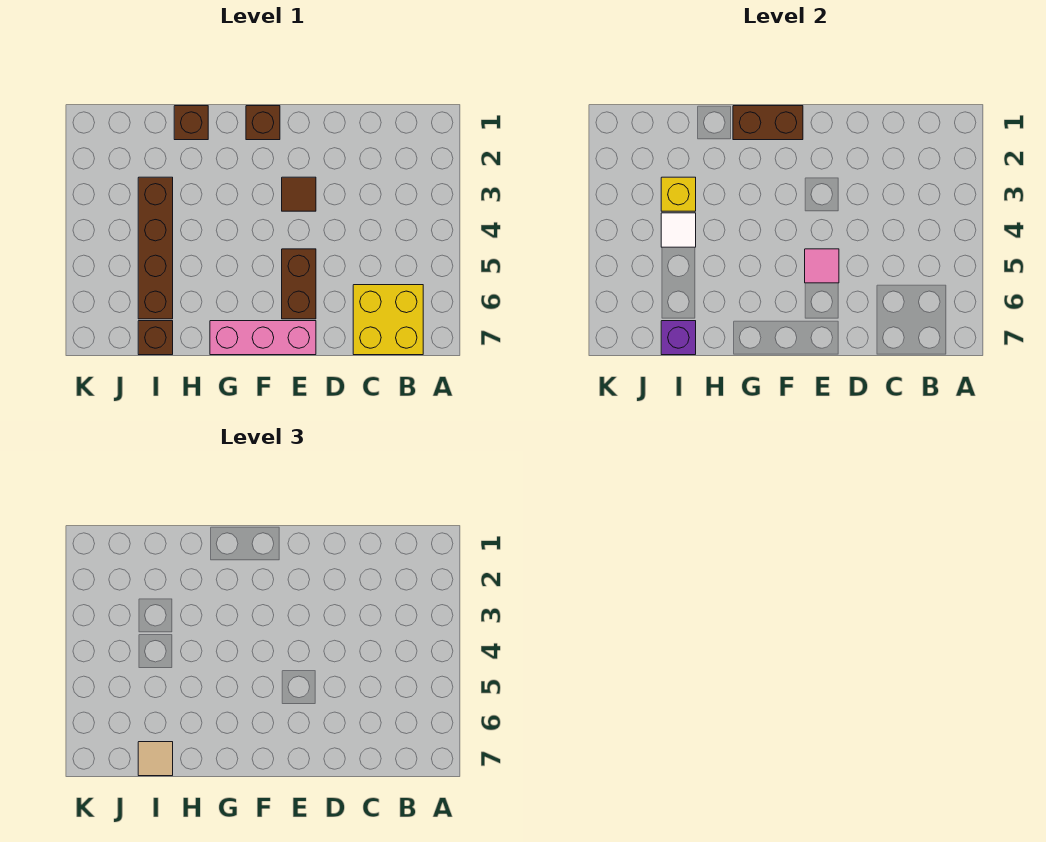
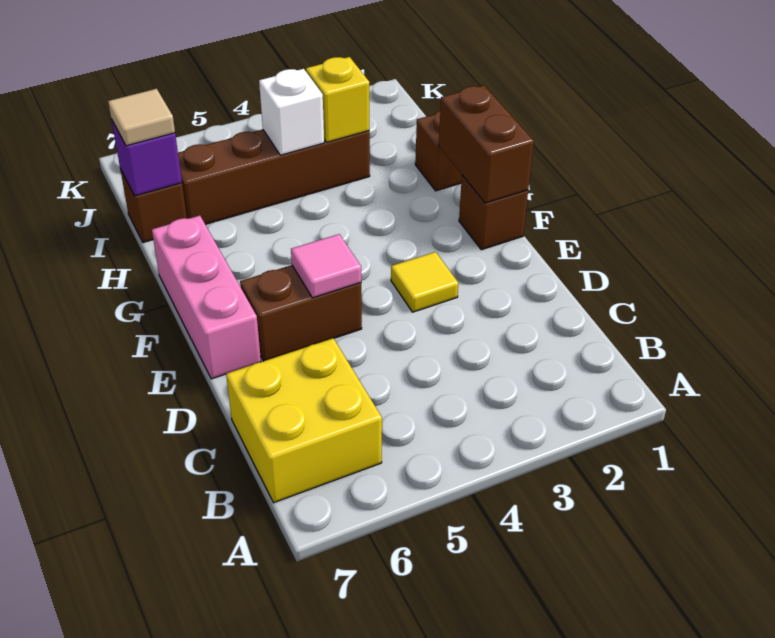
brown 1x1 tile [282,177,316,211] -> yellow 1x1 tile [391,252,458,312]
white 1x1 tile [661,213,696,247] -> white 1x1 brick [259,69,324,155]

